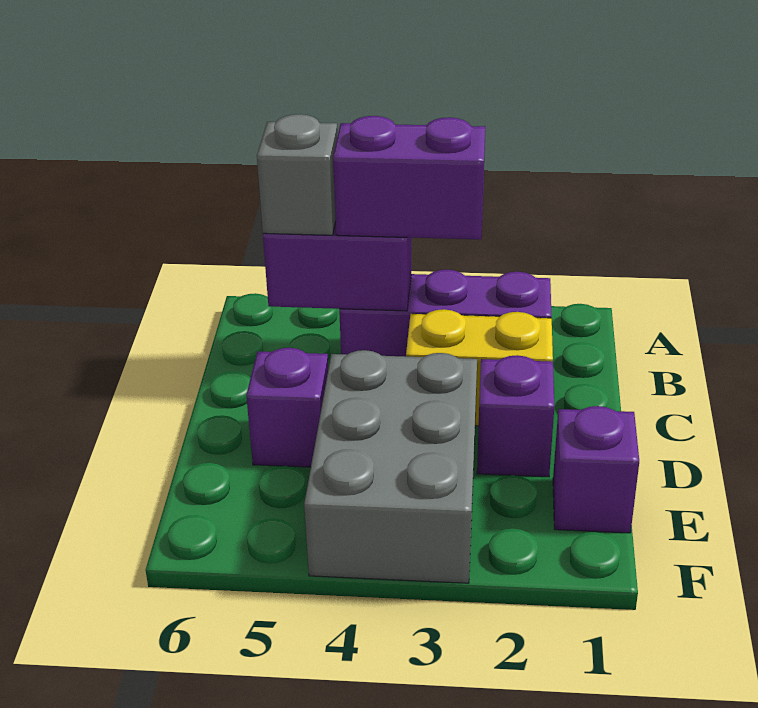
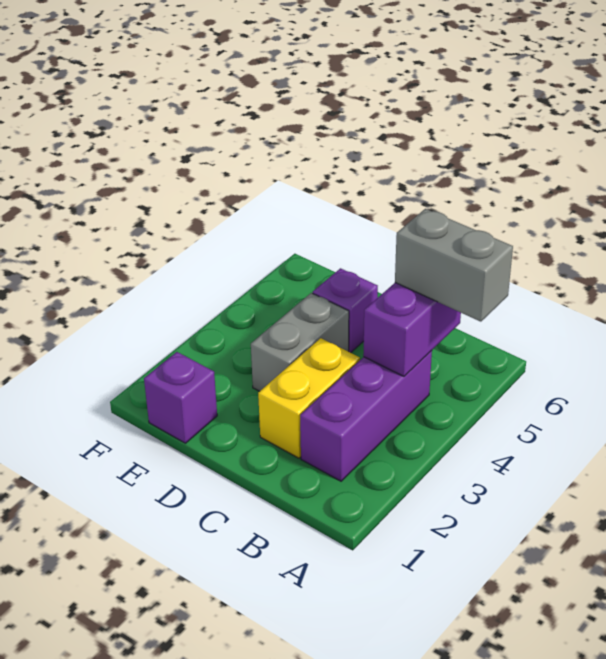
purple 1x2 brick [333,116,485,240] -> none
grey 1x1 brick [257,114,338,235] -> grey 1x2 brick [395,209,513,322]
purple 1x1 brick [477,355,554,477] -> none
grey 2x3 brick [304,350,477,583] -> grey 1x2 brick [251,293,349,391]

